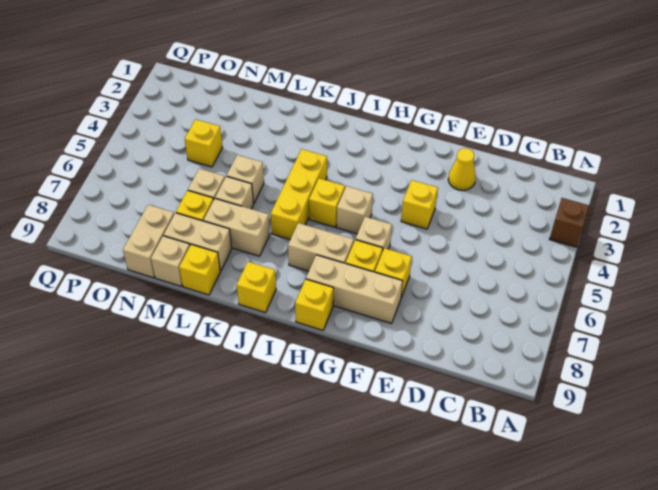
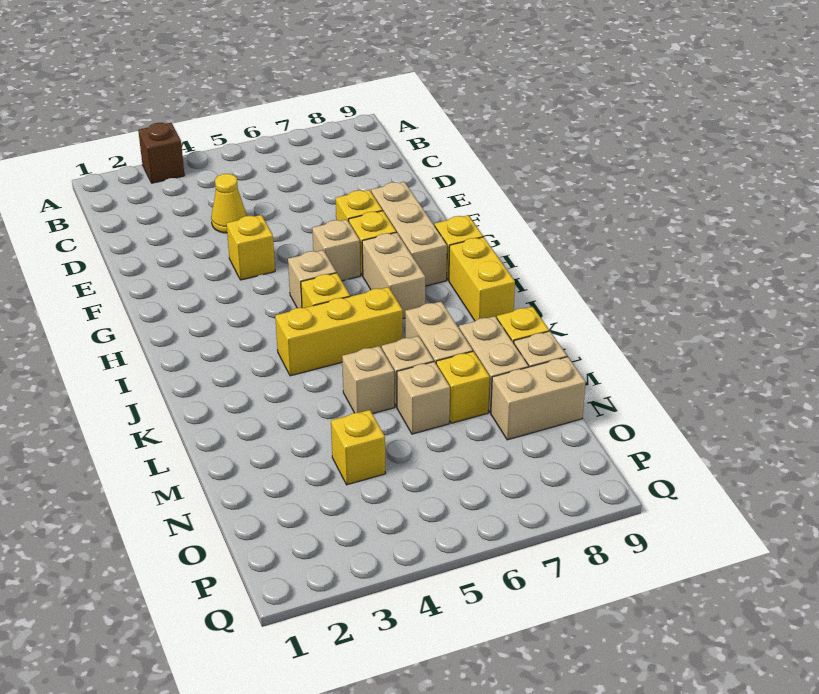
yellow 1x1 cone [448,148,476,190] -> yellow 1x1 cone moved to [211,174,247,233]
yellow 1x1 brick [237,262,276,313] -> yellow 1x2 brick [449,237,515,321]

